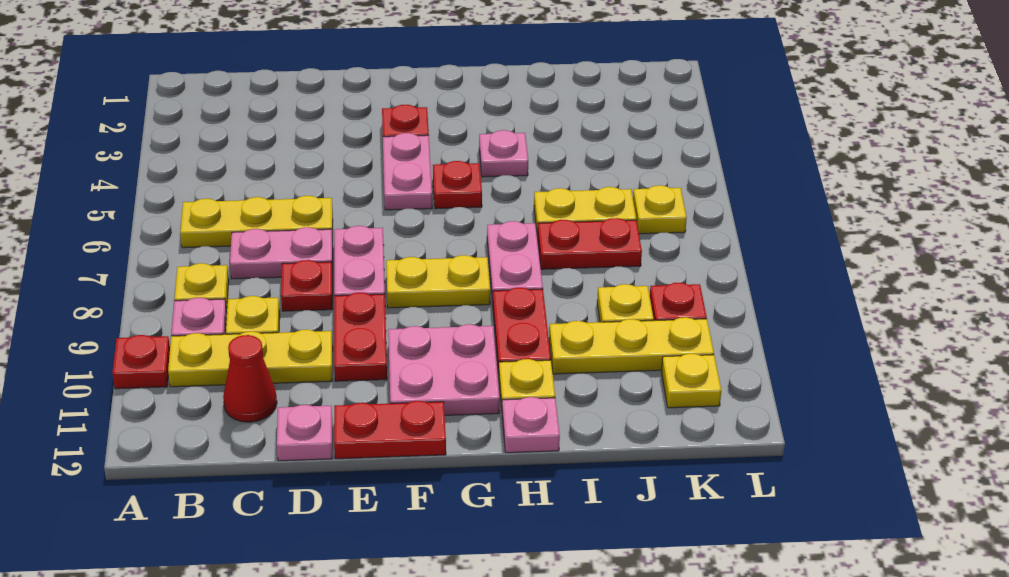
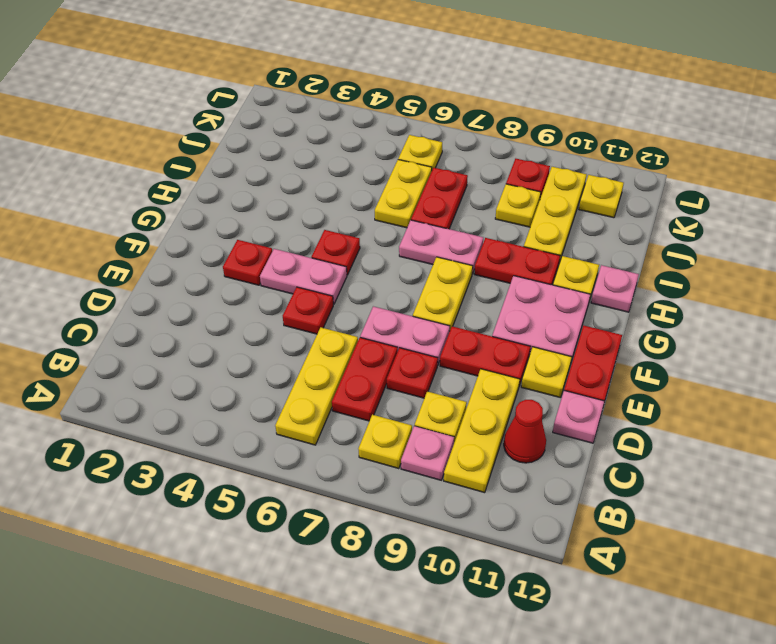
red 1x1 plate [112,335,170,389] -> red 1x1 plate moved to [283,287,333,334]
pink 1x2 plate [230,227,333,279] -> red 1x2 plate [332,338,397,421]
none -> yellow 1x1 plate [521,347,572,398]
pink 1x1 plate [479,130,528,177] -> none

